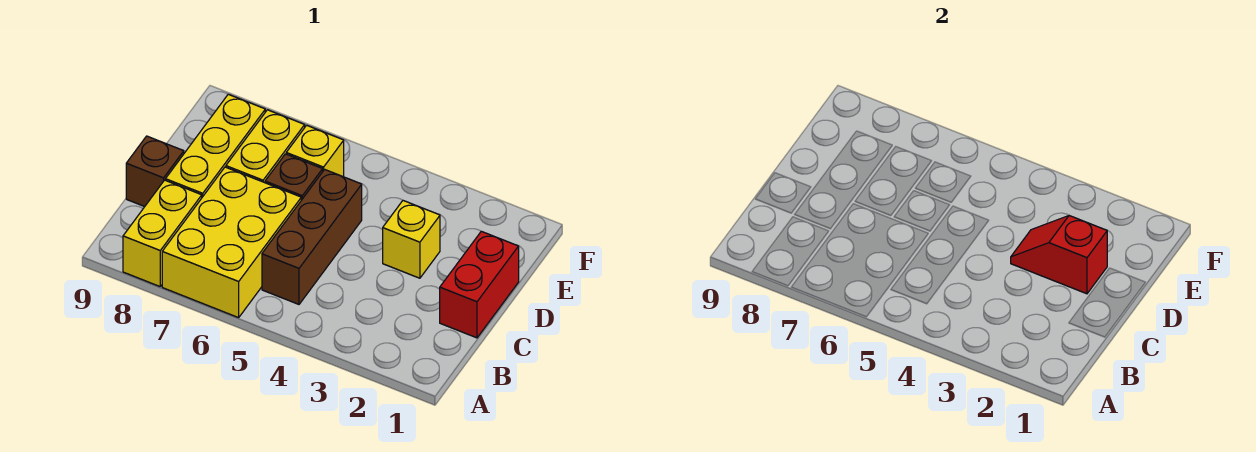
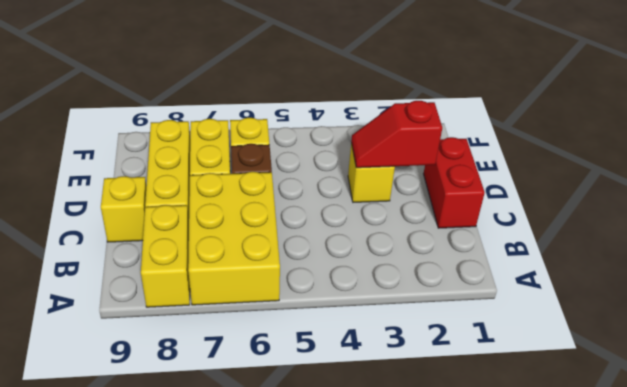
brown 1x3 brick [262,169,362,304] -> none
brown 1x1 brick [126,136,184,207] -> yellow 1x1 brick [101,176,146,242]

